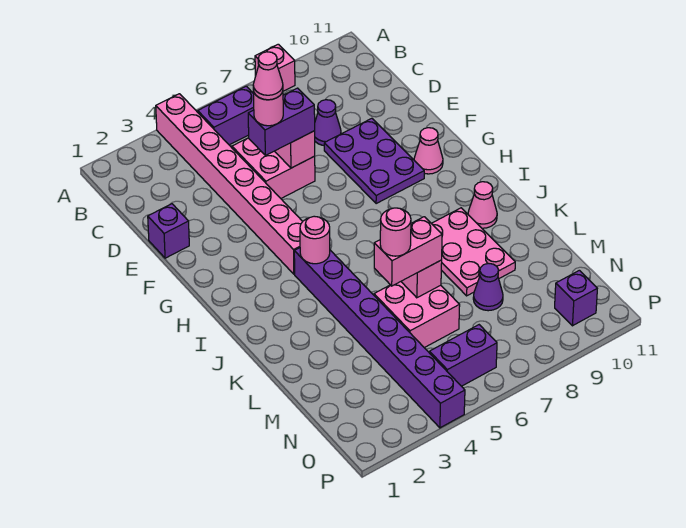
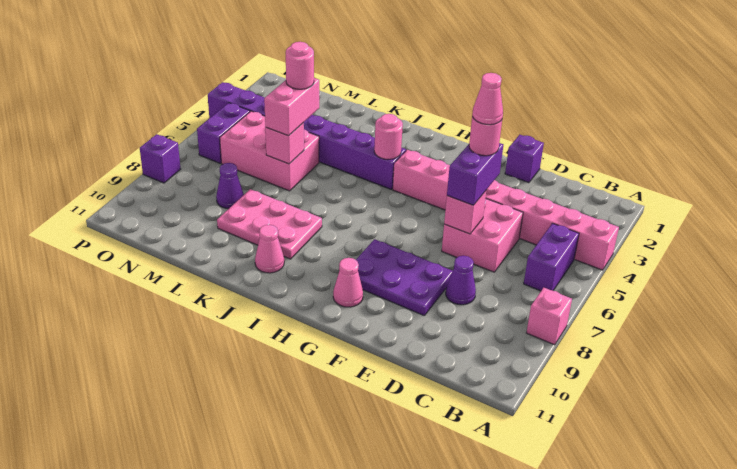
pink 2x2 brick [374,282,460,348] -> pink 2x3 brick [220,111,319,191]
purple 1x1 brick [555,270,597,326] -> purple 1x1 brick moved to [140,134,181,183]

